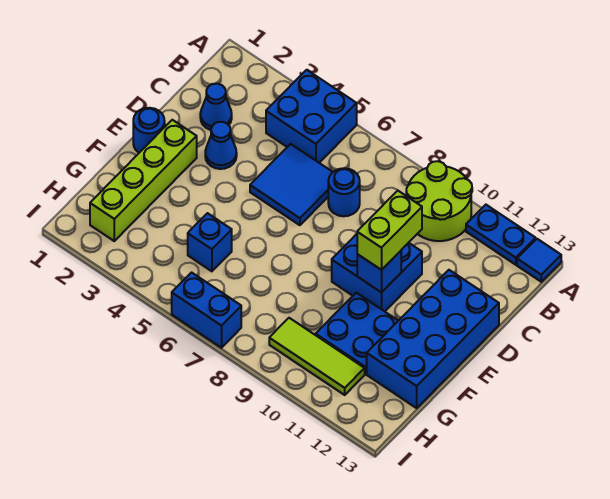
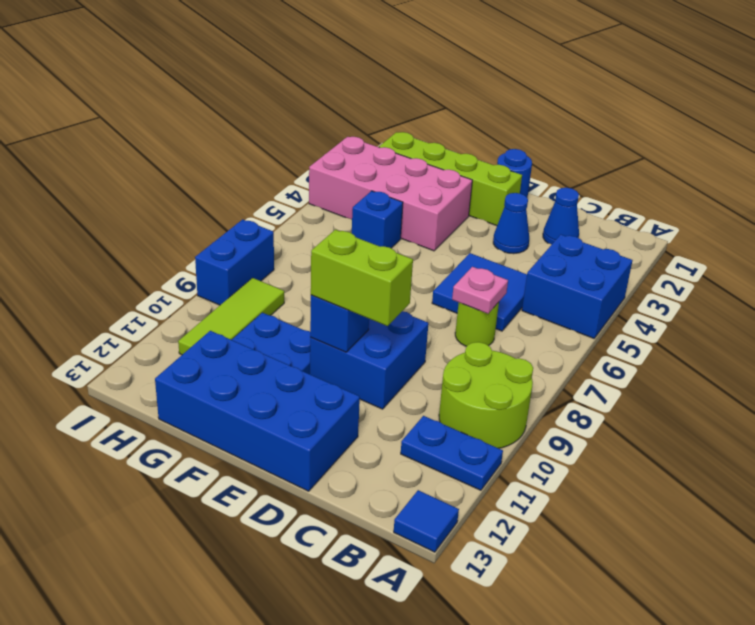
blue 1x2 plate [466,205,536,265] -> blue 1x2 plate turned to [401,416,503,490]
blue 1x1 round brick [328,168,360,216] -> lime 1x1 round brick [455,302,499,346]
none -> pink 1x1 plate [452,267,508,314]
none -> pink 2x4 brick [309,137,472,251]
blue 1x2 brick [172,273,241,348] -> blue 1x2 brick moved to [195,219,274,305]

